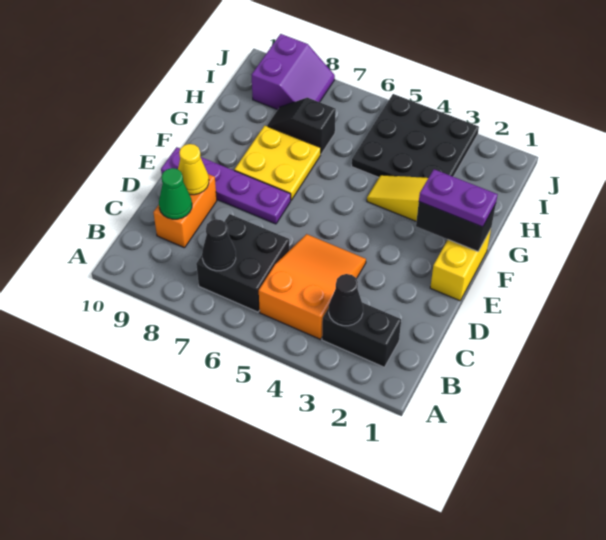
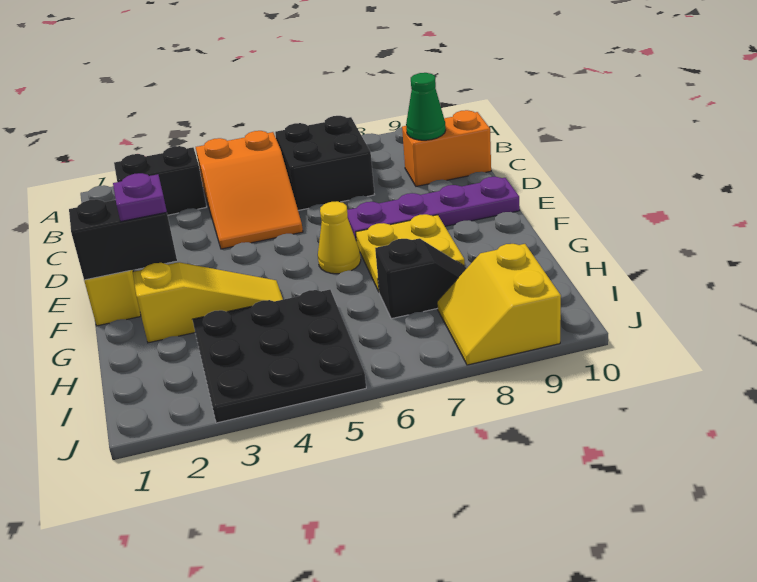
black 1x1 cone [329,274,363,326] -> none
black 1x1 cone [202,219,236,271] -> none
orange 1x2 brick [153,174,217,248] -> orange 1x2 brick turned to [402,110,491,186]
yellow 1x1 cone [178,144,209,195] -> yellow 1x1 cone moved to [318,201,361,274]
purple 1x2 plate [419,169,498,227] -> purple 1x1 plate [113,173,167,221]
purple 2x2 slope [252,34,335,110] -> yellow 2x2 slope [437,244,561,365]

